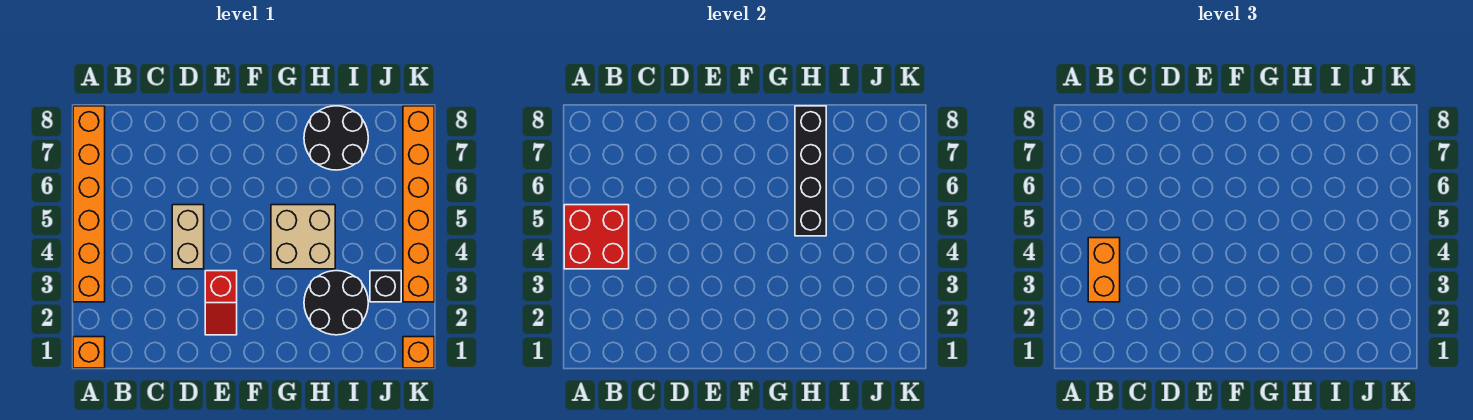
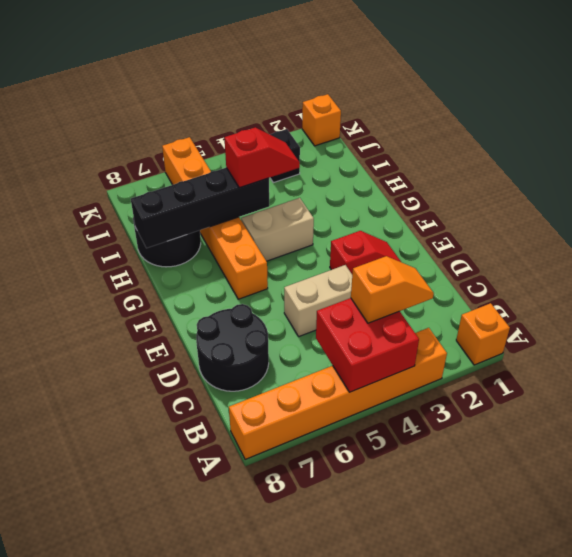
orange 1x2 brick [1088,238,1120,302] -> orange 1x2 slope [351,256,434,323]
tan 2x2 brick [271,205,335,269] -> tan 1x2 brick [241,198,314,261]
black 2x2 round brick [304,271,368,335] -> black 2x2 round brick moved to [196,304,269,391]
none -> red 1x2 slope [224,128,300,188]
orange 1x6 brick [403,106,434,302] -> orange 1x6 brick turned to [162,137,268,299]

